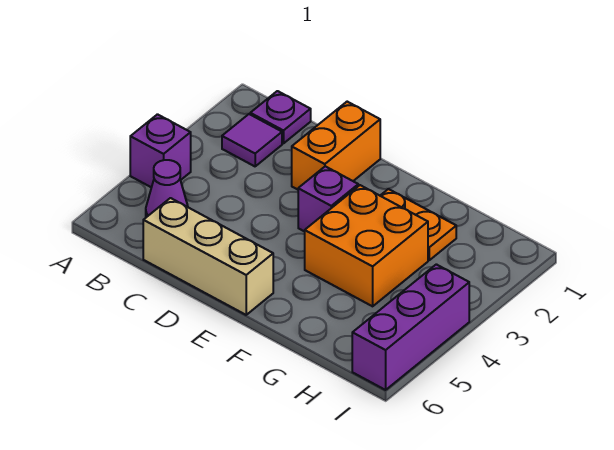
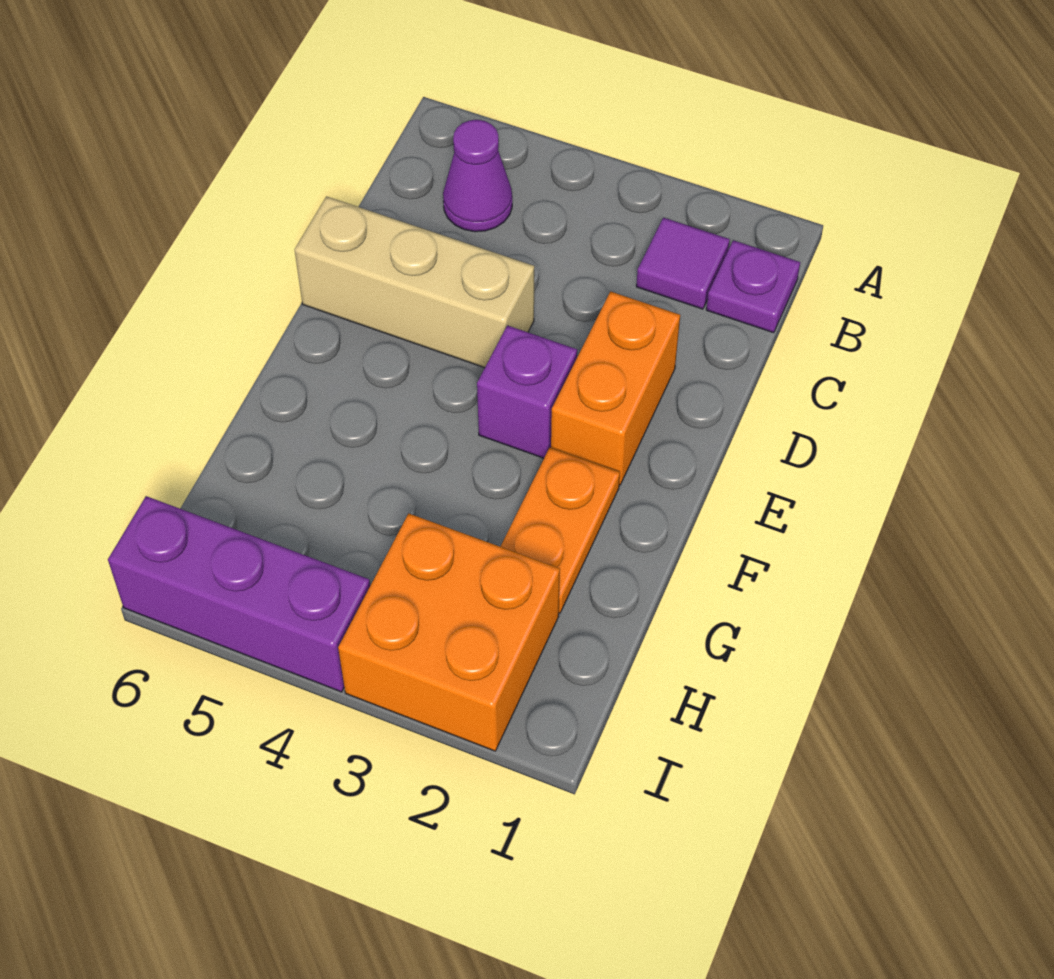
purple 1x1 brick [130,114,191,187] -> none
tan 1x3 brick [143,198,273,315] -> tan 1x3 brick turned to [295,196,534,368]
orange 1x2 brick [292,102,380,190] -> orange 1x2 brick turned to [551,291,680,485]
orange 2x2 brick [305,185,428,306] -> orange 2x2 brick moved to [338,514,560,751]

